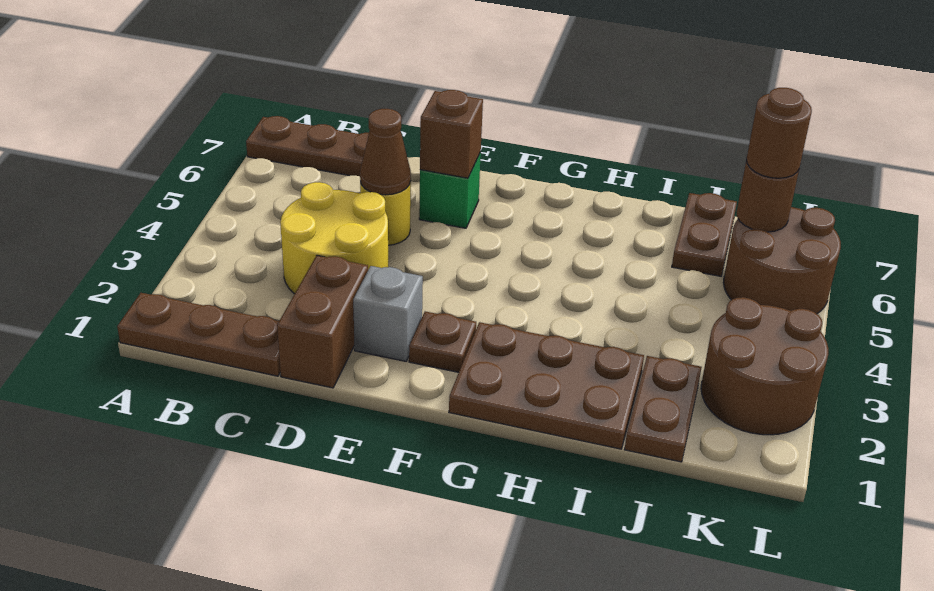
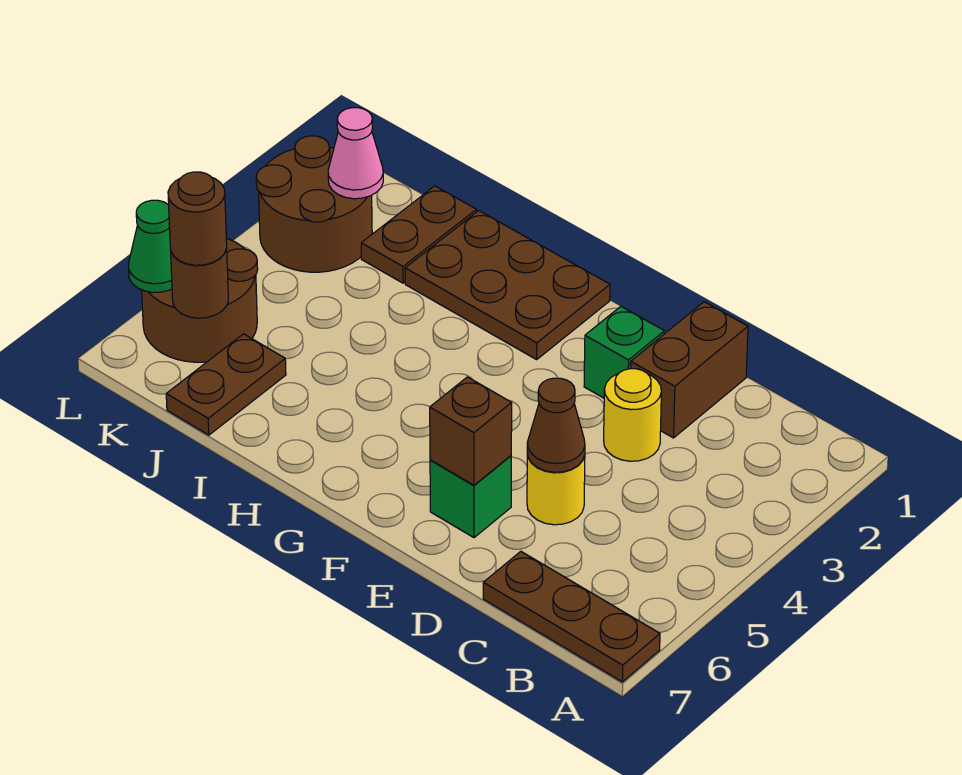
brown 1x3 plate [117,293,280,376] -> none
yellow 2x2 round brick [280,182,388,294] -> yellow 1x1 round brick [604,369,661,461]
grey 1x1 brick [353,266,423,361] -> green 1x1 brick [584,306,665,398]
brown 1x1 plate [409,311,476,372] -> none
none -> pink 1x1 cone [328,108,383,199]
none -> green 1x1 cone [128,200,172,292]

